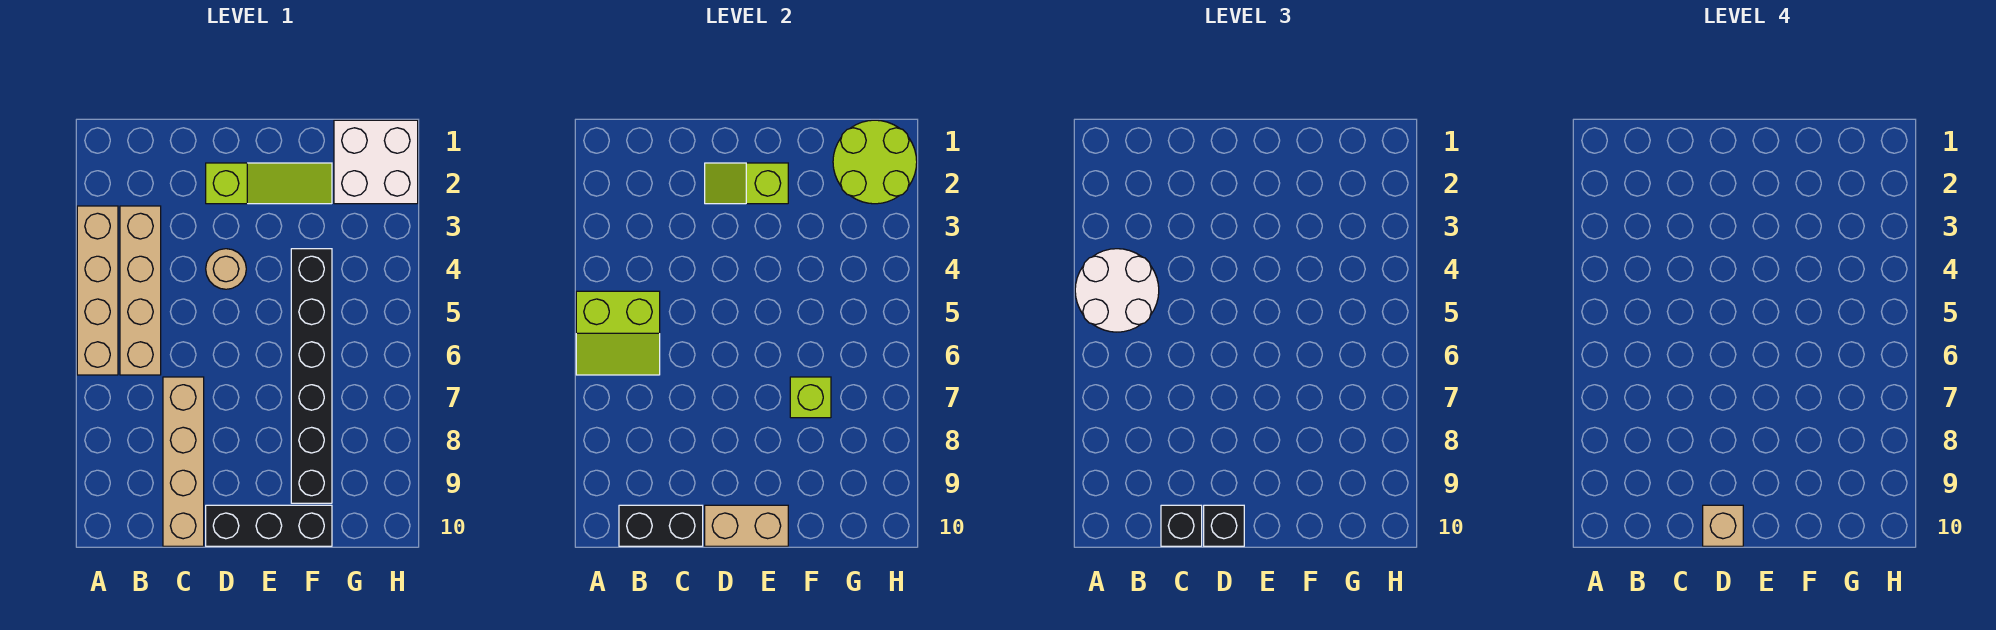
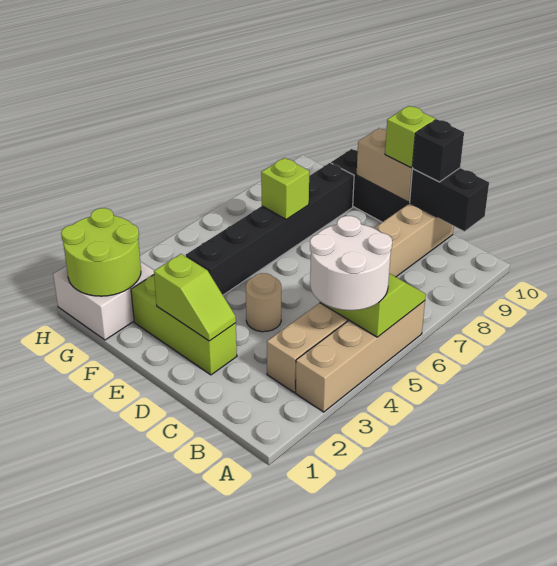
lime 1x3 slope [206,163,332,204] -> lime 1x3 brick [131,275,237,375]
black 1x1 brick [1204,505,1244,546] -> lime 1x1 brick [385,106,435,168]
tan 1x1 brick [1703,505,1743,546] -> none

